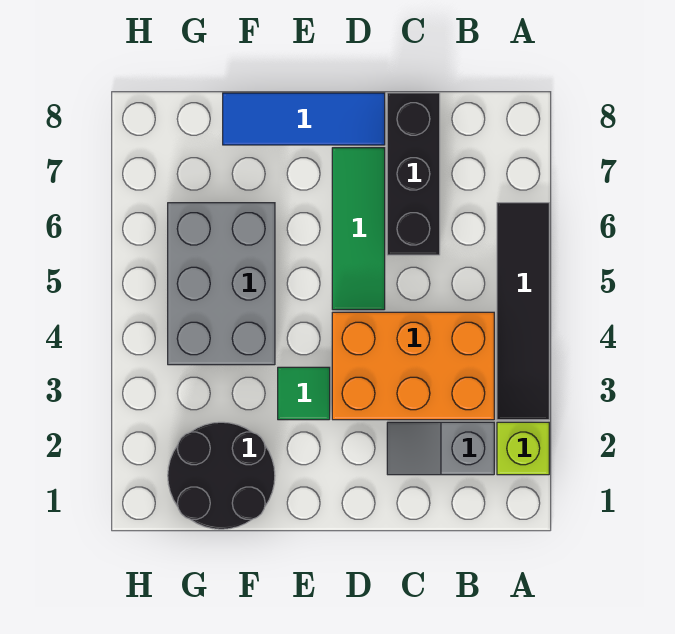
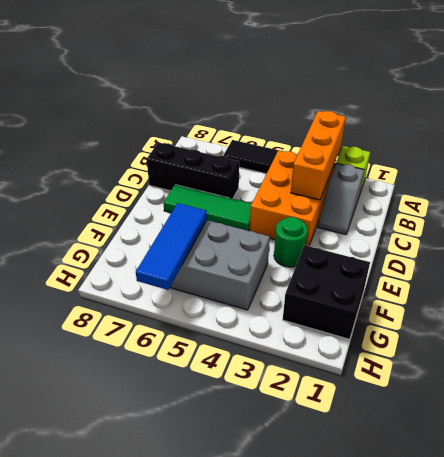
none -> orange 1x3 brick [291,111,346,200]
blue 1x3 tile [223,93,385,145] -> blue 1x3 tile moved to [136,203,207,290]
green 1x1 tile [278,367,330,420] -> green 1x1 round brick [274,217,308,267]
black 2x2 round brick [168,422,275,529] -> black 2x2 brick [283,245,370,339]

